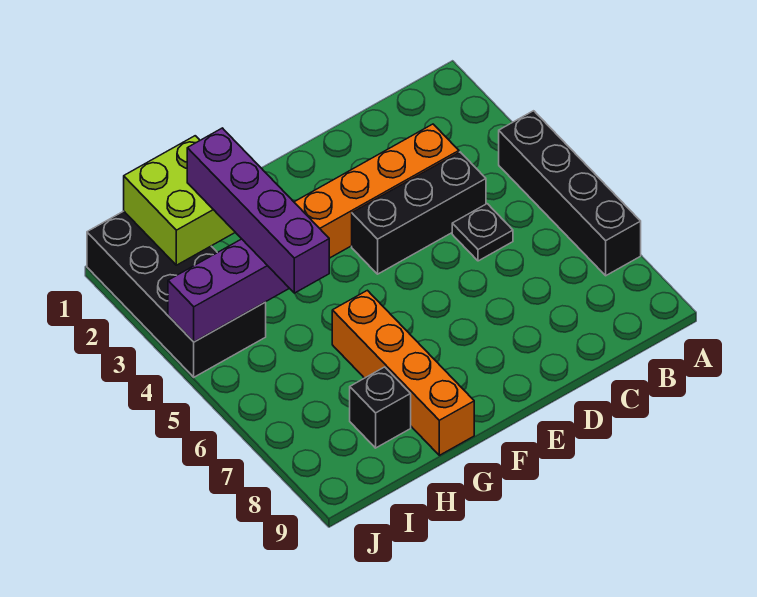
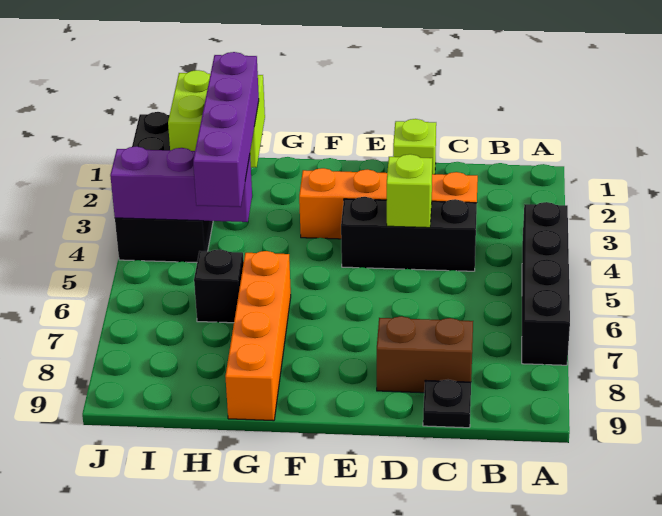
black 1x1 plate [452,204,513,261] -> black 1x1 plate moved to [423,380,471,428]
none -> brown 1x2 brick [377,316,473,393]
none -> lime 1x1 brick [393,119,436,174]
none -> lime 1x1 brick [387,154,432,228]
black 1x1 brick [350,367,411,448] -> black 1x1 brick moved to [194,249,244,323]

